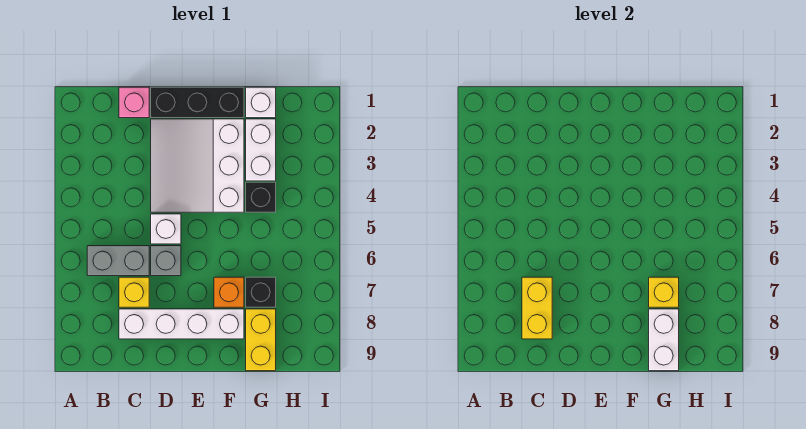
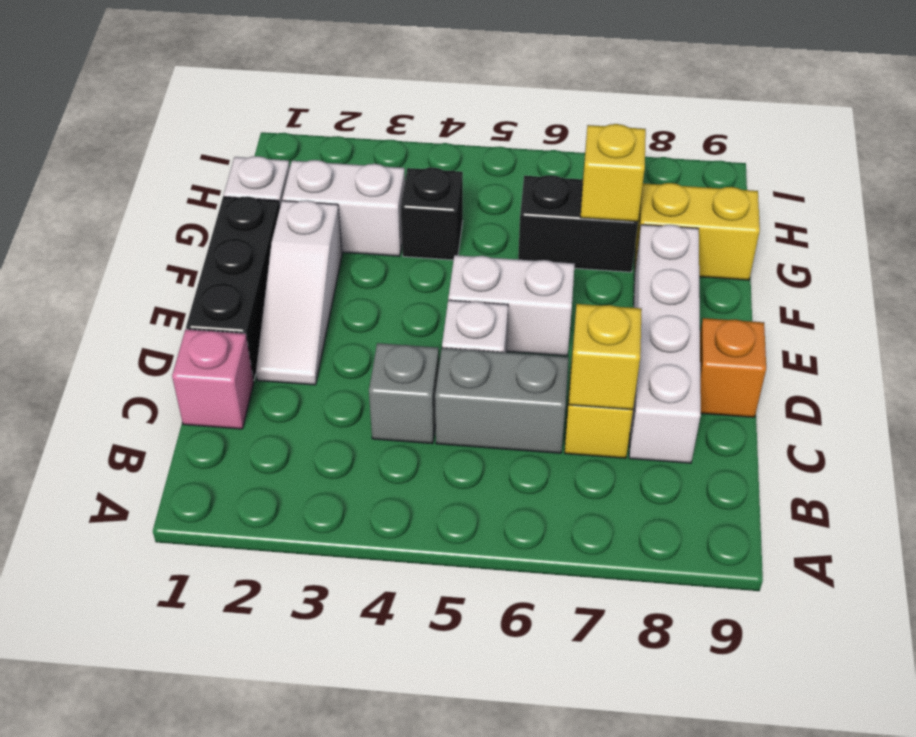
grey 1x2 brick [87,246,149,276] -> grey 1x2 brick turned to [435,348,569,453]
yellow 1x2 brick [522,277,552,339] -> yellow 1x1 brick [569,304,642,410]
white 3x3 slope [151,119,244,212] -> white 1x3 slope [256,200,342,385]
grey 1x1 brick [151,246,181,276] -> grey 1x1 brick moved to [369,343,439,444]
orange 1x1 brick [214,277,244,307] -> orange 1x1 brick moved to [700,318,766,417]
black 1x1 brick [246,277,276,307] -> black 1x2 brick [518,175,638,272]
white 1x2 brick [649,309,679,371] -> white 1x2 brick moved to [448,255,575,356]

